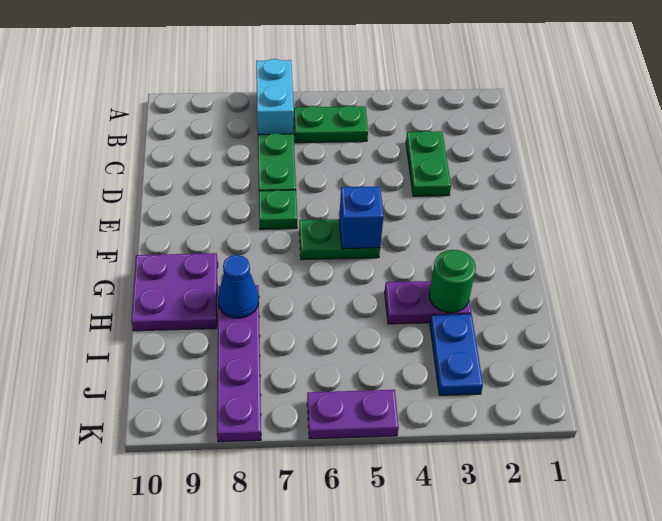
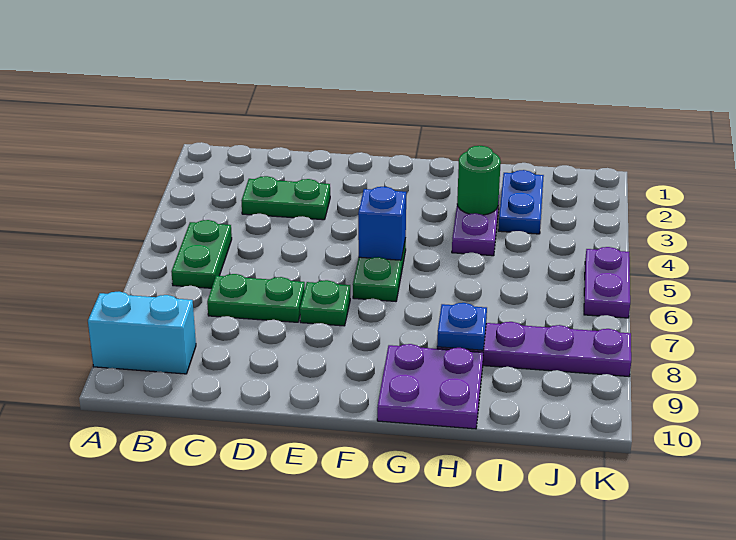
cyan 1x2 brick [256,59,294,134] -> cyan 1x2 brick moved to [88,292,196,374]
blue 1x1 cone [218,255,259,318] -> blue 1x1 plate [437,303,487,350]
blue 1x2 plate [430,314,483,395] -> blue 1x2 plate turned to [498,170,544,234]

